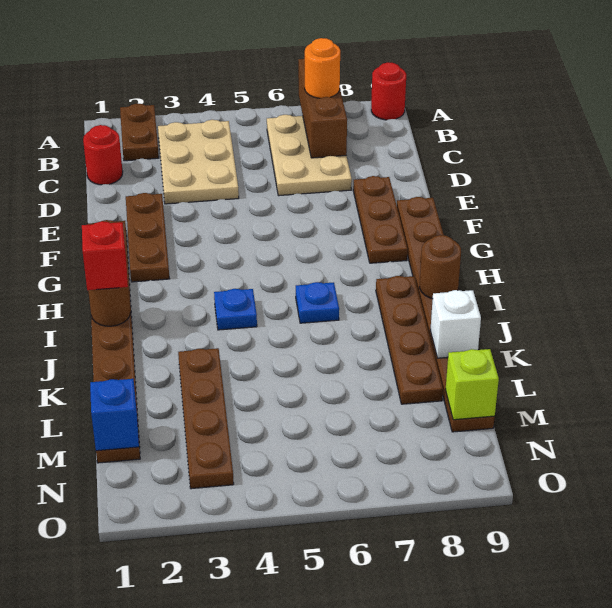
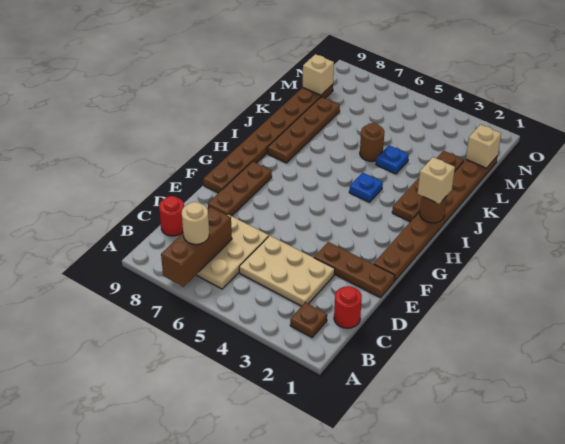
brown 1x2 plate [120,104,159,161] -> brown 1x1 plate [290,302,327,337]
red 1x1 round brick [371,62,406,120] -> red 1x1 round brick moved to [159,196,184,236]
tan 2x3 plate [158,120,239,204] -> tan 2x3 plate turned to [239,236,335,306]
orange 1x1 round brick [305,38,340,98] -> tan 1x1 round brick [182,202,209,244]
brown 1x3 plate [126,193,169,282] -> brown 1x3 plate turned to [314,242,395,298]
red 1x1 brick [82,221,128,290] -> tan 1x1 brick [418,157,455,204]
blue 1x1 plate [296,282,339,323] -> blue 1x1 plate moved to [376,145,409,174]
brown 1x1 round brick [420,235,461,299] -> brown 1x1 round brick moved to [360,123,384,161]
brown 1x4 plate [178,348,234,489] -> brown 1x4 plate moved to [392,151,464,222]
white 1x1 brick [430,290,481,358] -> none
blue 1x1 brick [90,379,139,451] -> tan 1x1 brick [466,124,501,168]
lime 1x1 brick [446,349,499,420] -> tan 1x1 brick [303,54,334,95]

